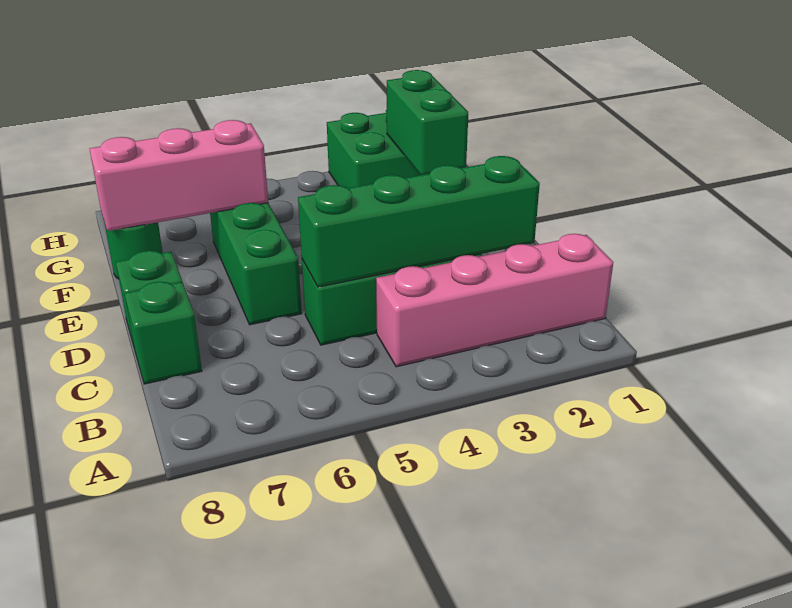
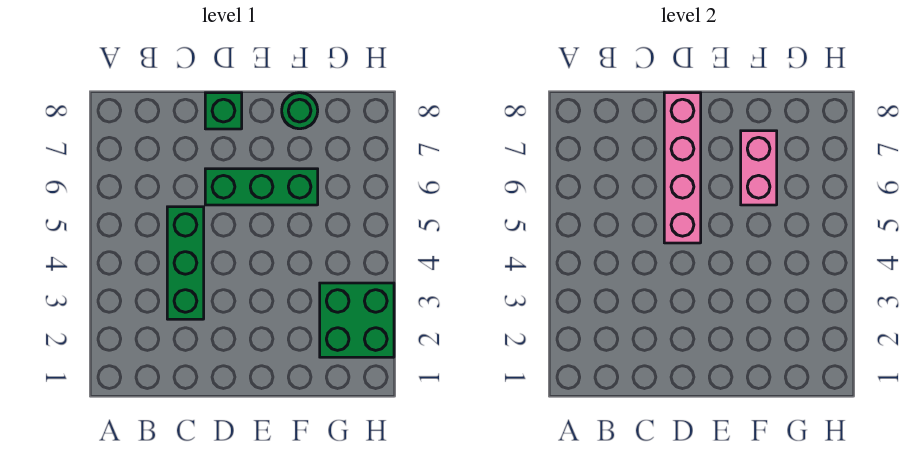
pink 1x4 brick [376,234,613,367] -> pink 1x4 brick moved to [664,93,701,243]
green 1x4 brick [298,156,540,287] -> none
green 1x1 brick [125,282,202,384] -> none
green 1x2 brick [387,70,468,175] -> none
pink 1x3 brick [90,120,268,231] -> pink 1x2 brick [741,131,777,205]

